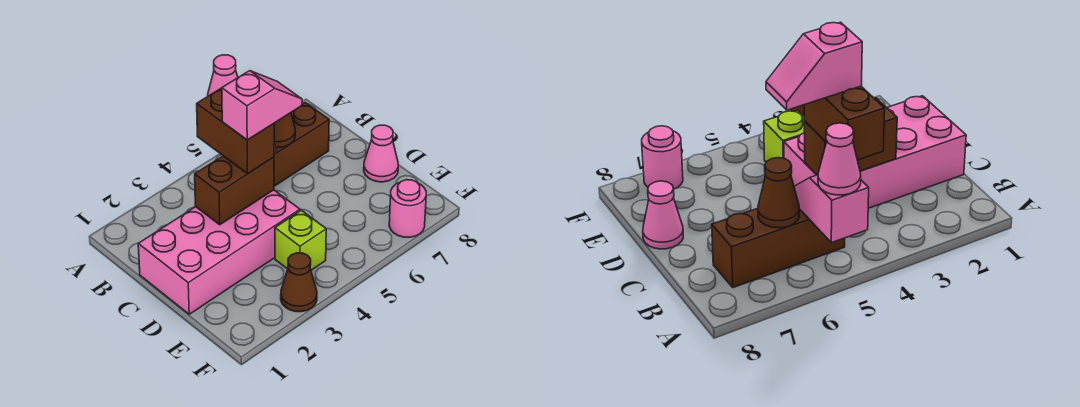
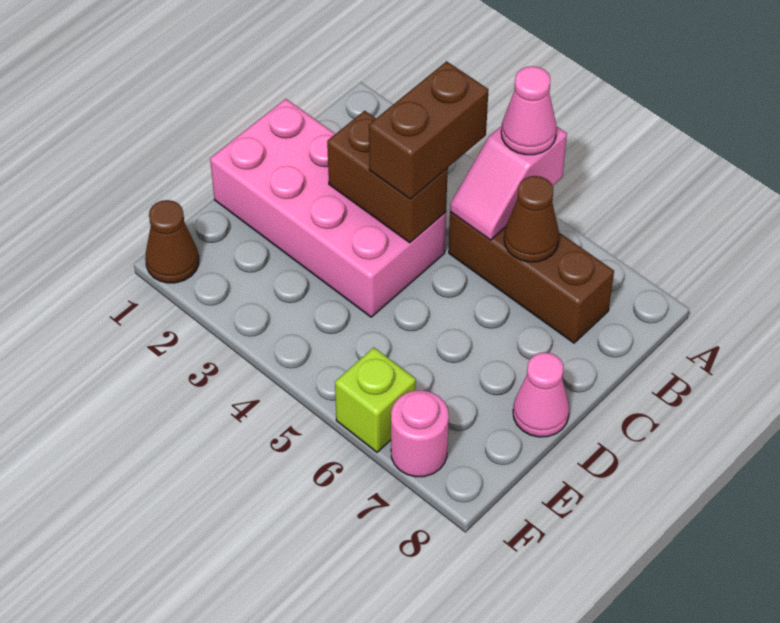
pink 1x2 slope [222,71,302,140] -> none
lime 1x1 brick [275,210,326,270] -> lime 1x1 brick moved to [335,348,416,452]
brown 1x1 cone [281,253,317,312] -> brown 1x1 cone moved to [145,200,199,283]

